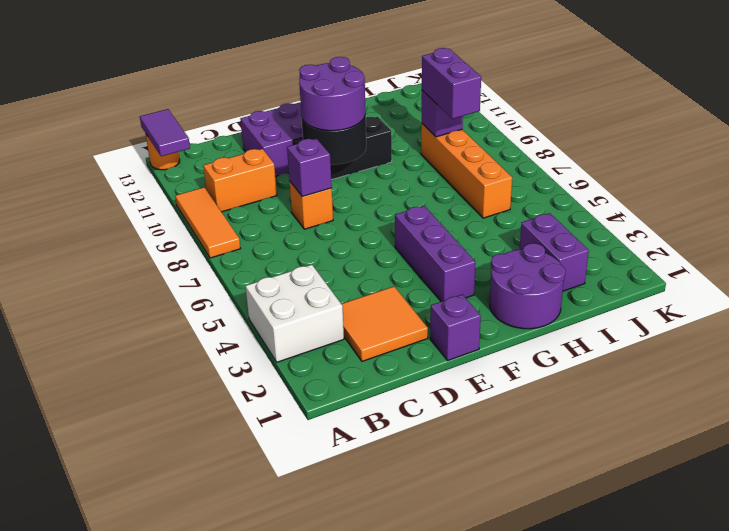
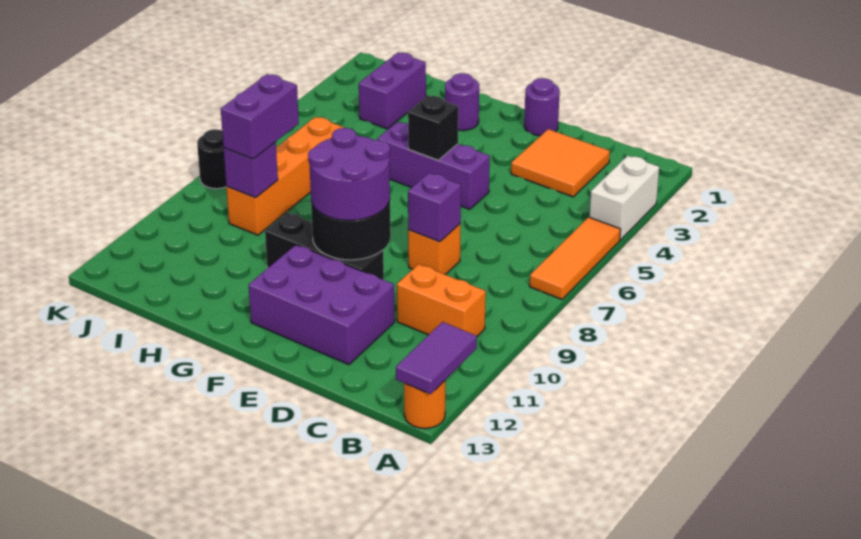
white 2x2 brick [245,265,344,362] -> white 1x2 brick [589,156,659,240]
orange 1x3 tile [175,187,241,258] -> orange 1x3 tile moved to [530,217,621,299]
purple 1x1 brick [430,294,481,360] -> purple 1x1 round brick [524,78,560,136]
purple 1x3 brick [395,206,475,301] -> purple 1x3 brick turned to [377,122,490,209]
none -> black 1x1 brick [408,95,458,160]
purple 2x2 round brick [490,243,566,329] -> purple 1x1 round brick [445,73,479,131]
none -> black 1x1 round brick [197,129,227,189]

